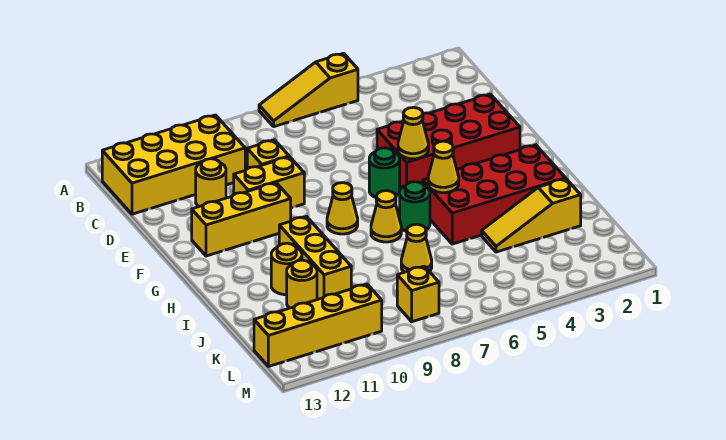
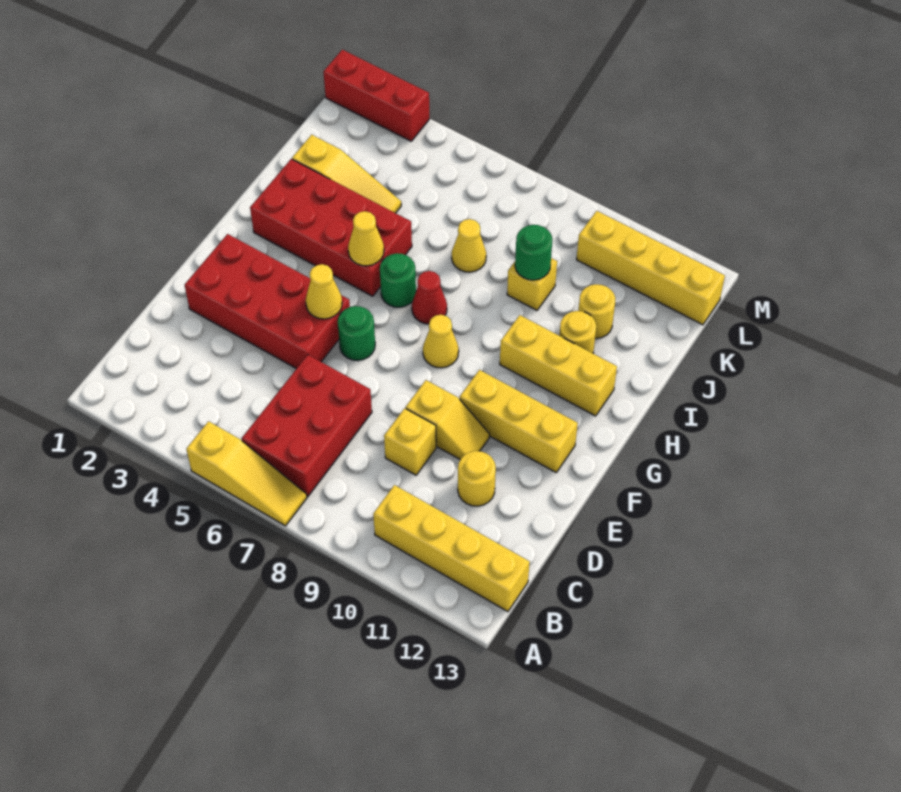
none -> red 2x3 brick [242,355,372,496]
yellow 2x4 brick [102,115,245,214] -> yellow 1x4 brick [373,485,530,612]
yellow 1x2 brick [234,157,304,208] -> yellow 1x2 slope [406,380,490,459]
yellow 1x1 cone [371,191,401,242] -> red 1x1 cone [412,271,447,324]
yellow 1x3 brick [279,217,351,299] -> yellow 1x3 brick turned to [500,315,617,416]
none -> green 1x1 round brick [515,225,552,280]
yellow 1x1 brick [397,266,439,322] -> yellow 1x1 brick moved to [507,258,557,310]
none -> red 1x3 brick [323,50,429,141]

